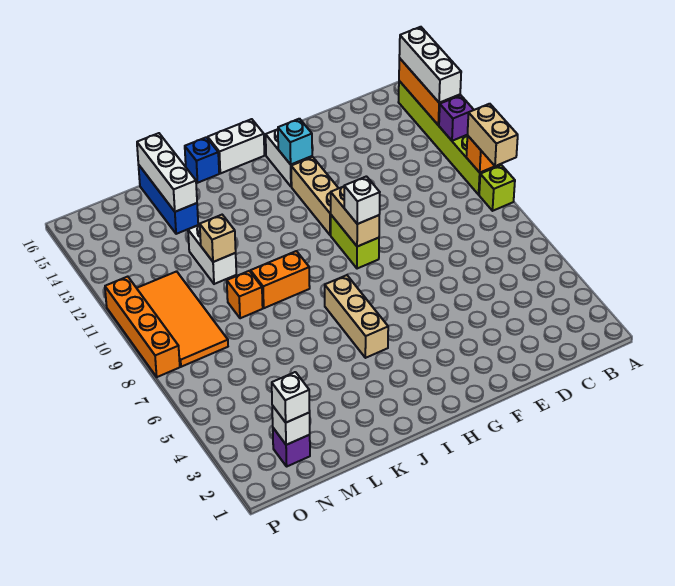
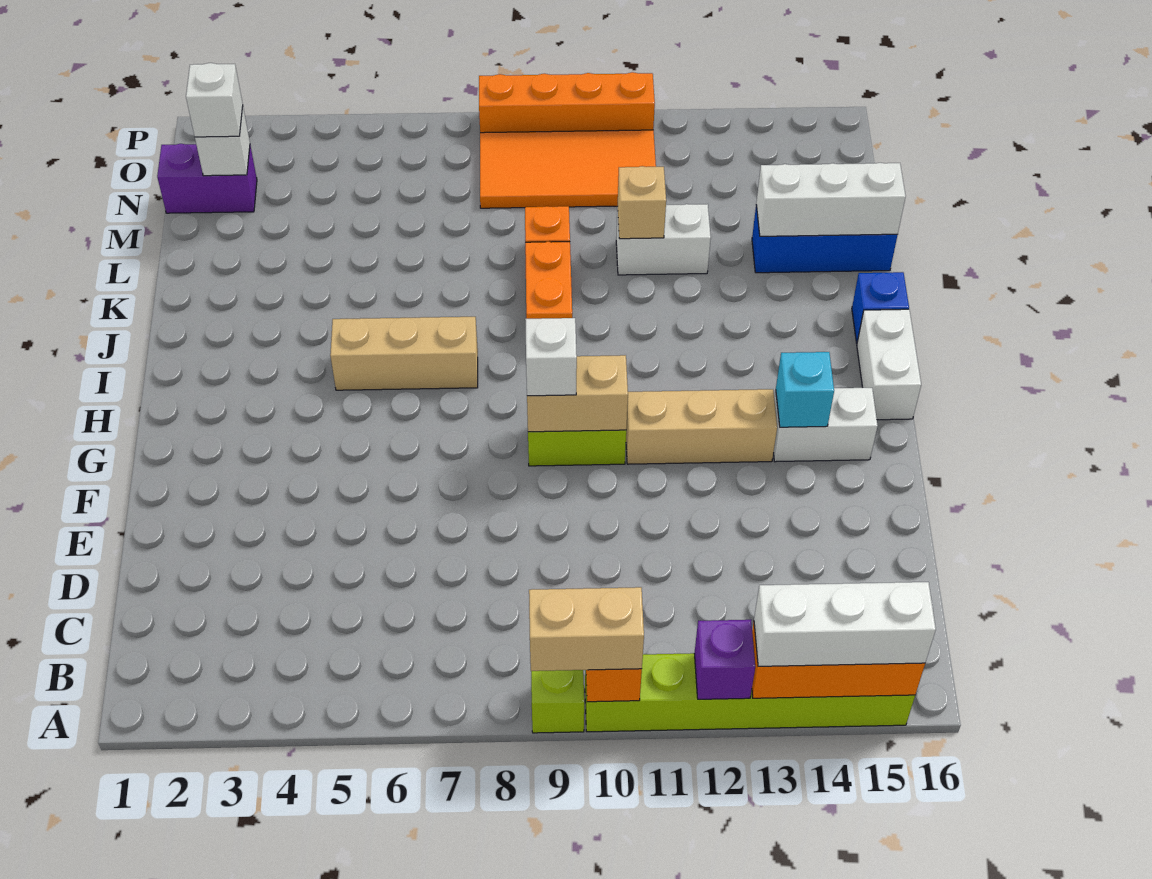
purple 1x1 brick [273,428,310,466] -> purple 1x2 brick [157,144,257,213]

